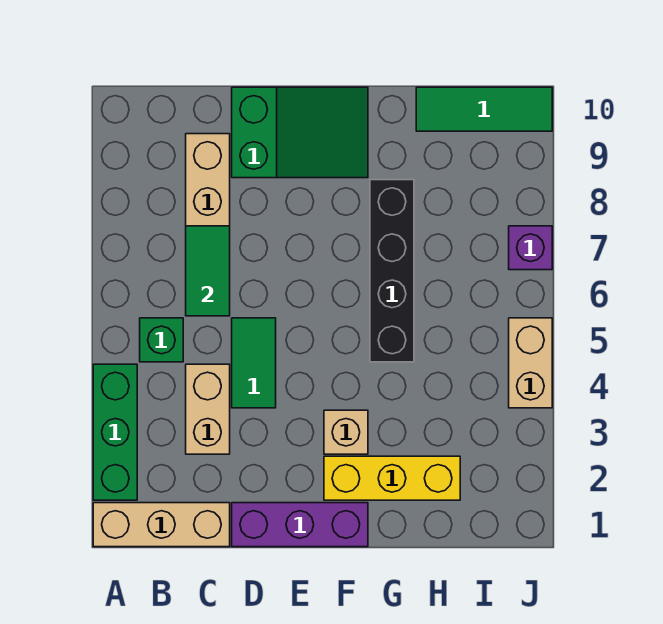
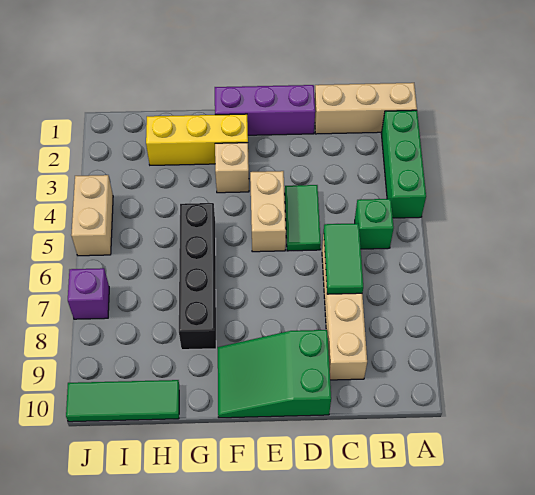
tan 1x2 brick [186,364,230,454] -> tan 1x2 brick moved to [250,171,286,252]

